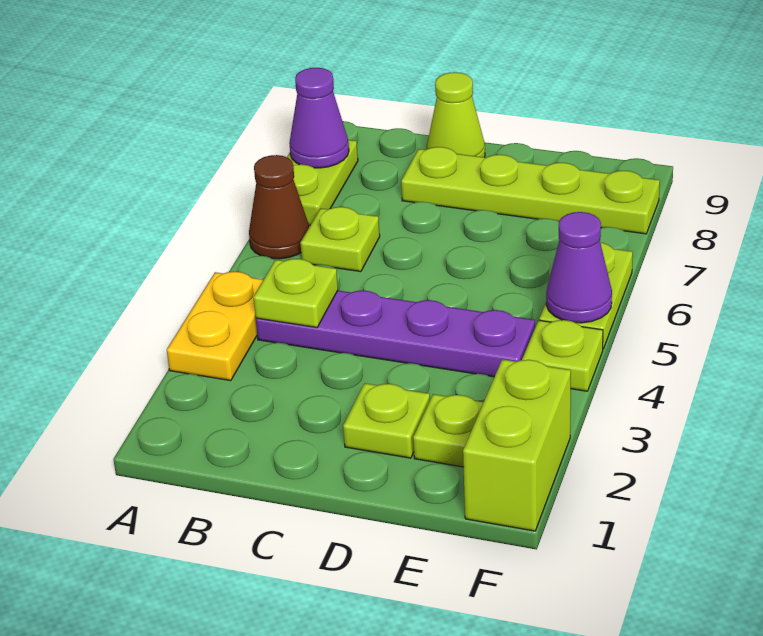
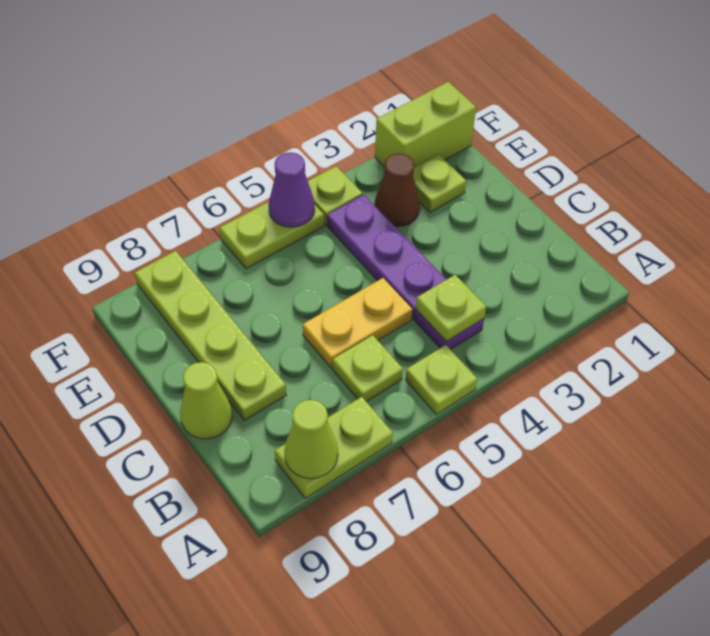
yellow 1x2 plate [167,272,264,381] -> yellow 1x2 plate moved to [303,278,412,368]
brown 1x1 cone [249,155,309,259] -> brown 1x1 cone moved to [375,154,420,227]
purple 1x1 cone [289,68,349,168] -> lime 1x1 cone [285,400,338,479]
lime 1x1 plate [343,383,430,458] -> lime 1x1 plate moved to [406,345,477,414]

